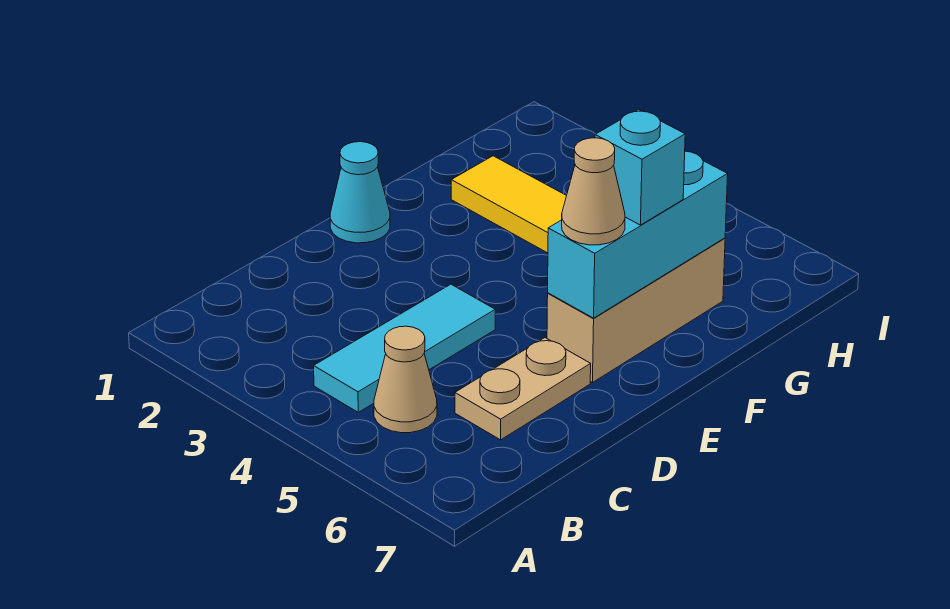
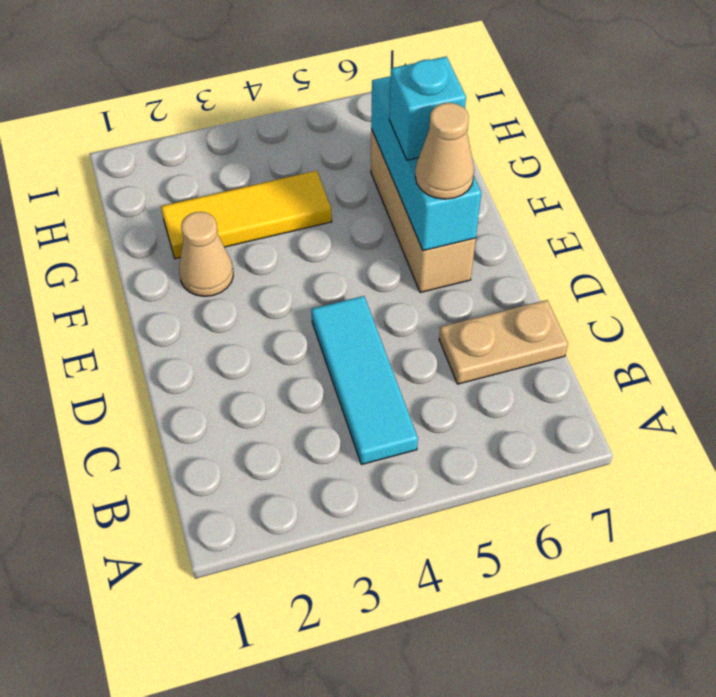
tan 1x1 cone [374,326,437,433] -> tan 1x1 cone moved to [179,212,233,297]
tan 1x2 plate [455,338,591,440] -> tan 1x2 plate turned to [439,300,568,384]
cyan 1x1 cone [330,142,390,243] -> none

